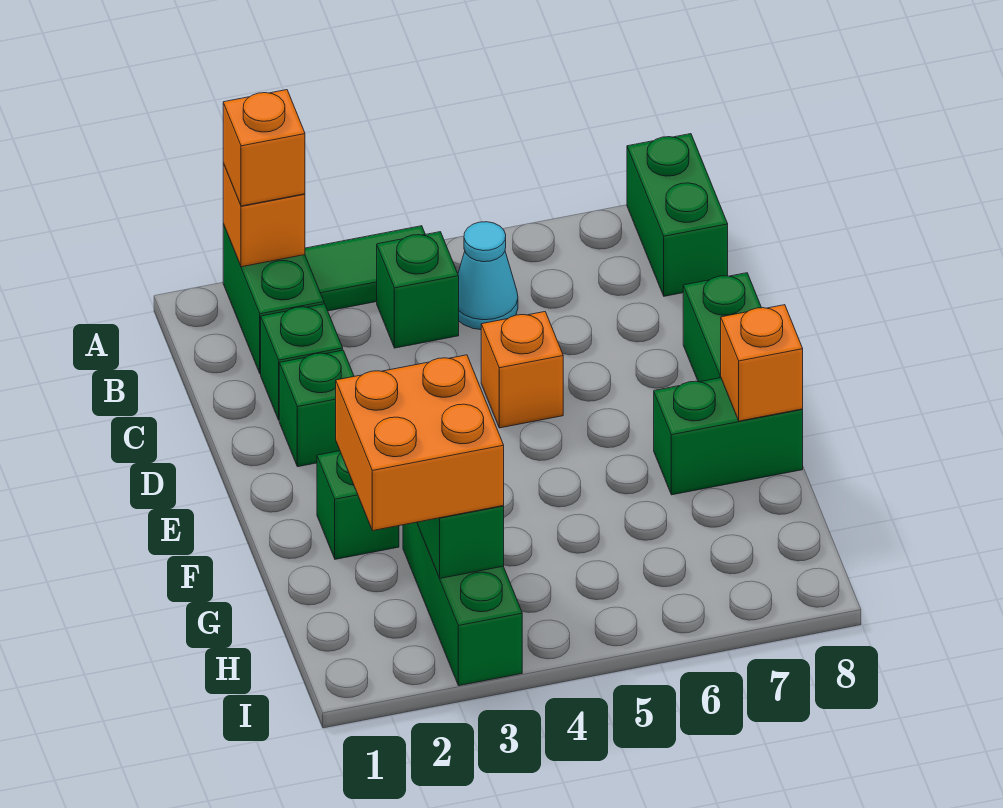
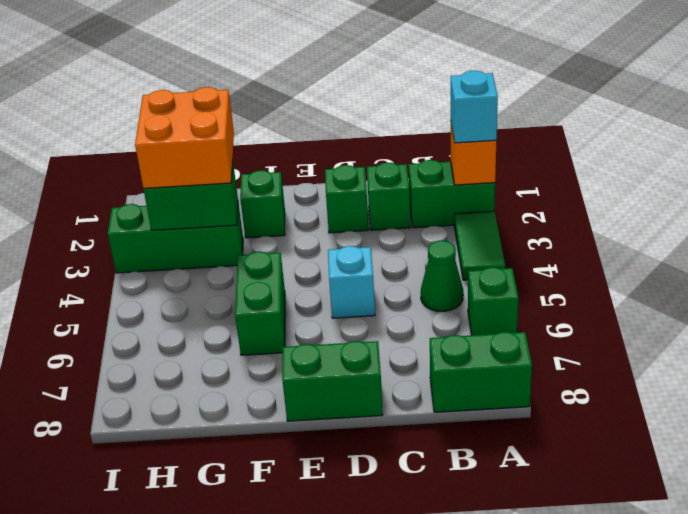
orange 1x1 brick [223,90,305,206] -> cyan 1x1 brick [451,71,498,143]
green 1x1 brick [377,232,459,348] -> green 1x1 brick moved to [468,267,518,335]
cyan 1x1 cone [458,222,518,330] -> green 1x1 cone [421,240,463,311]
orange 1x1 brick [481,312,563,428] -> cyan 1x1 brick [328,246,375,318]
green 1x2 brick [654,378,803,495] -> green 1x2 brick moved to [235,252,285,355]
orange 1x1 brick [721,305,803,421] -> none

